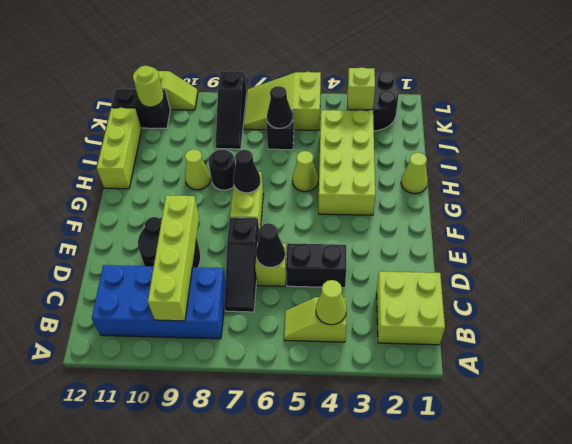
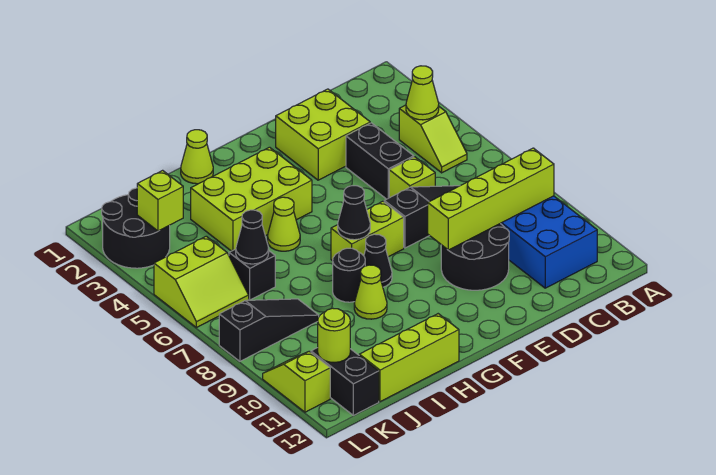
lime 2x2 brick [377,271,445,345] -> lime 2x2 brick moved to [276,89,370,180]
black 1x1 cone [256,223,285,268] -> black 1x1 cone moved to [364,234,392,287]
lime 2x4 brick [319,110,375,215] -> lime 2x3 brick [191,147,312,251]
lime 2x3 slope [244,72,321,130] -> lime 2x2 slope [154,236,249,328]

